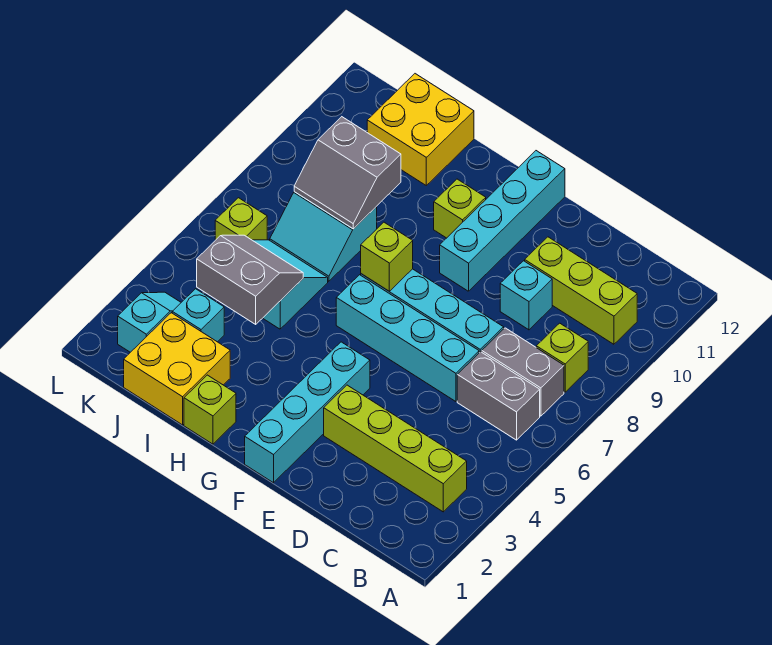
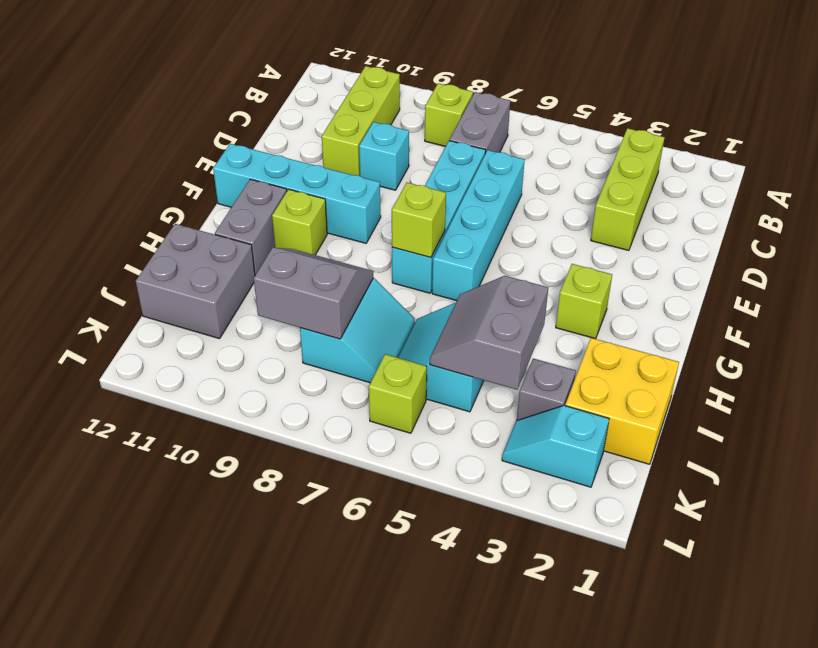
lime 1x4 brick [324,385,467,512] -> lime 1x3 brick [591,128,665,251]
grey 1x2 brick [457,352,540,440] -> grey 1x2 brick moved to [215,179,287,275]
cyan 1x4 brick [245,342,370,483] -> none
lime 1x1 brick [184,375,236,444] -> lime 1x1 brick moved to [556,264,612,339]
grey 2x2 slope [294,117,401,229] -> grey 2x2 slope turned to [254,248,373,339]
yellow 2x2 brick [367,74,474,185] -> grey 2x2 brick [136,224,255,339]
cyan 1x1 brick [172,289,224,342] -> grey 1x1 brick [517,358,576,420]

